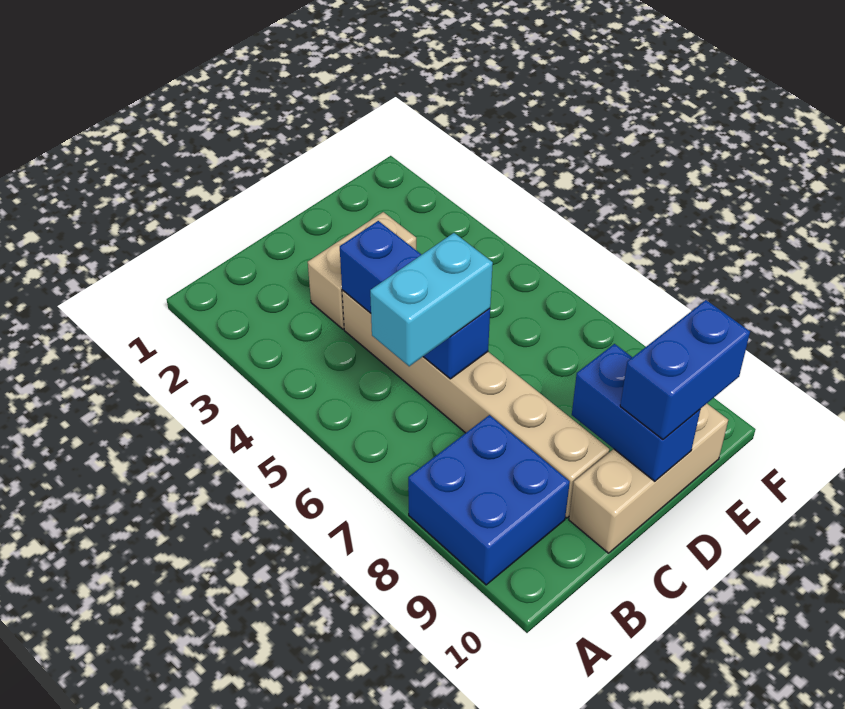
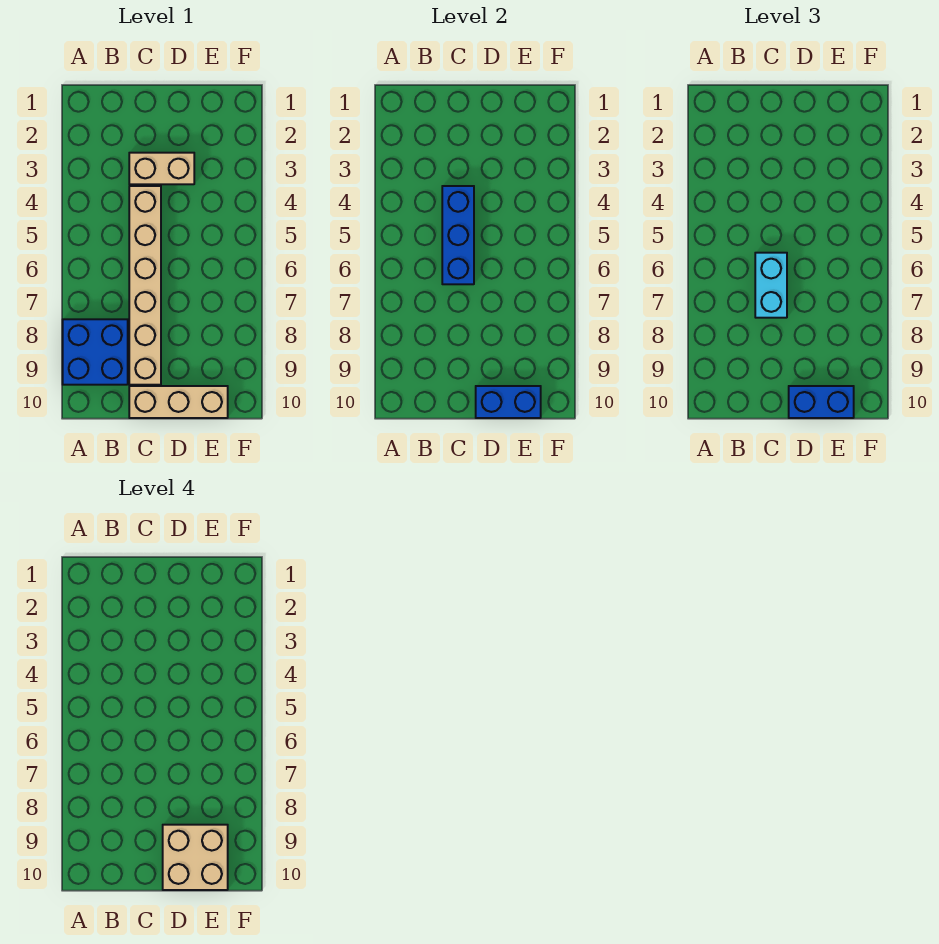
cyan 1x2 brick [370,233,493,366] -> cyan 1x2 brick turned to [755,253,787,318]
blue 1x2 brick [572,344,701,481] -> blue 1x2 brick turned to [476,386,541,418]
none -> tan 2x2 brick [163,825,228,890]

